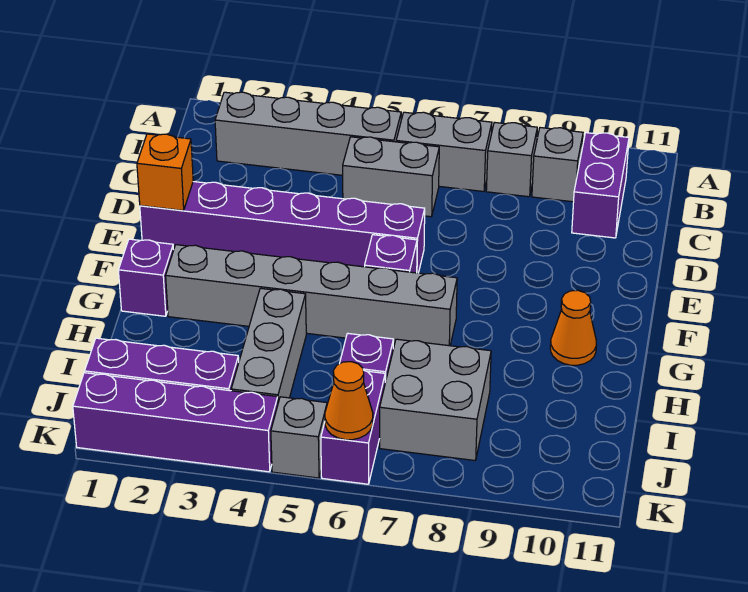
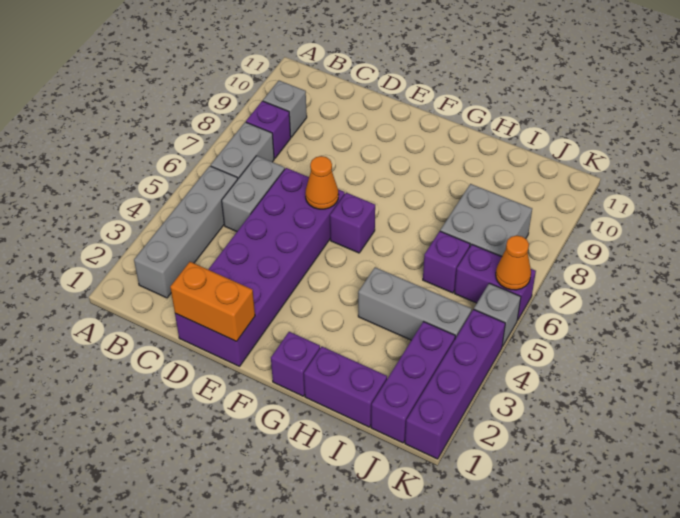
grey 1x1 brick [486,122,537,197] -> purple 1x1 brick [246,101,291,158]
purple 1x2 brick [572,133,629,238] -> purple 1x2 brick moved to [304,347,387,427]
purple 1x6 brick [140,182,425,273] -> purple 2x6 brick [175,168,345,366]
orange 1x1 brick [137,134,193,211] -> orange 1x2 brick [170,262,255,341]
grey 1x6 brick [166,245,457,346] -> none
orange 1x1 cone [550,290,596,365] -> orange 1x1 cone moved to [305,156,338,209]

